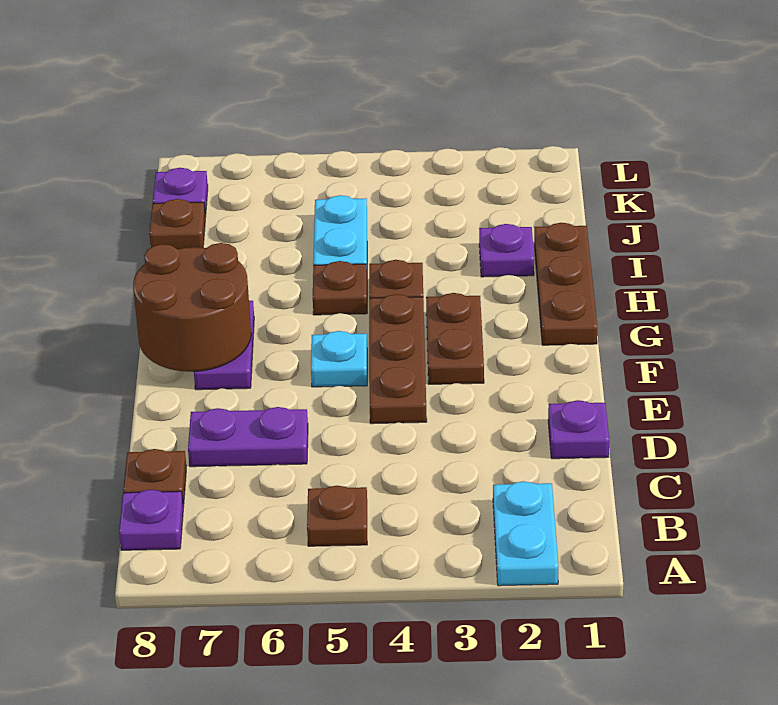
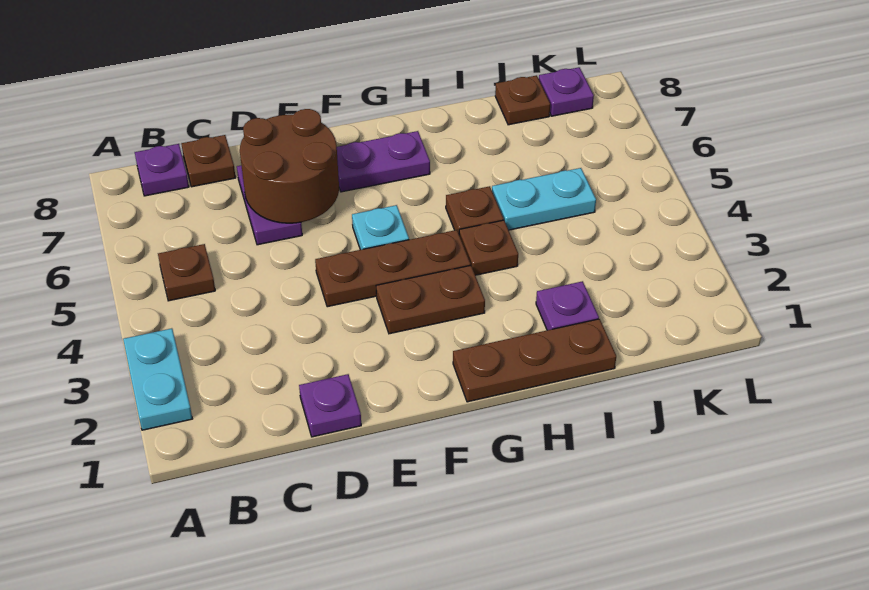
cyan 1x2 plate [493,481,559,586] -> cyan 1x2 plate turned to [123,328,192,430]
brown 2x2 round brick [133,243,251,372] -> brown 2x2 round brick moved to [240,109,339,223]

